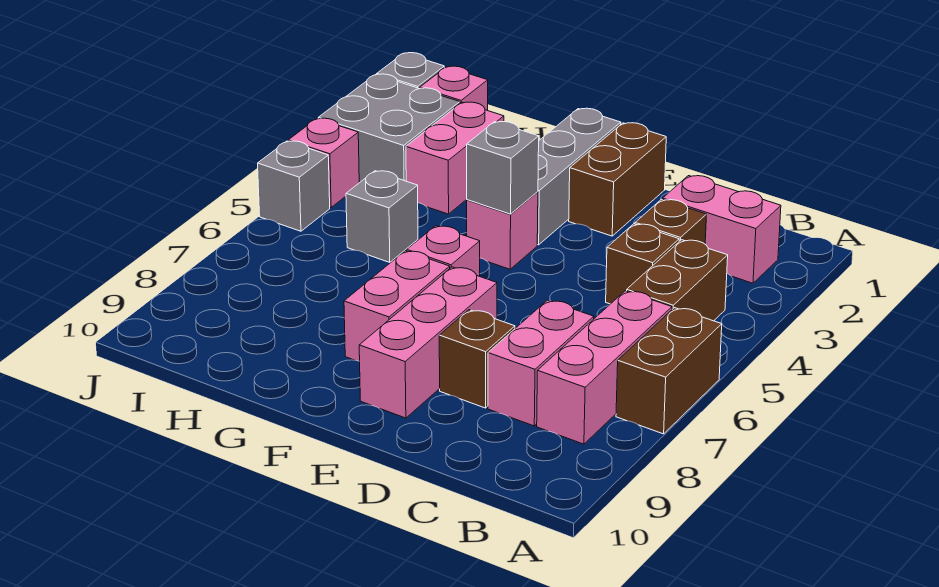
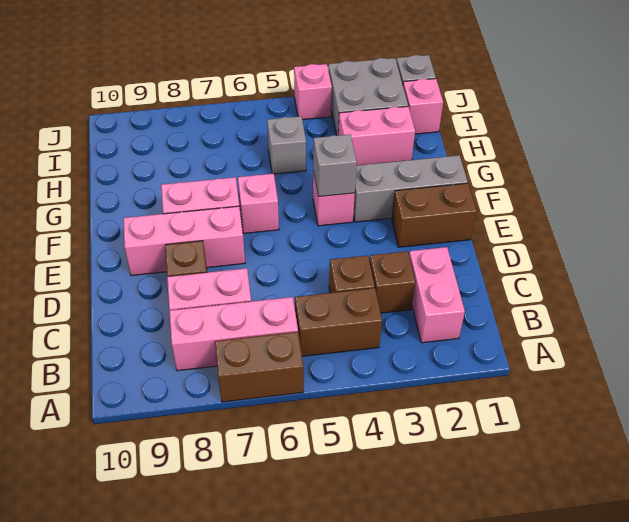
grey 1x1 brick [258,141,330,231] -> none

